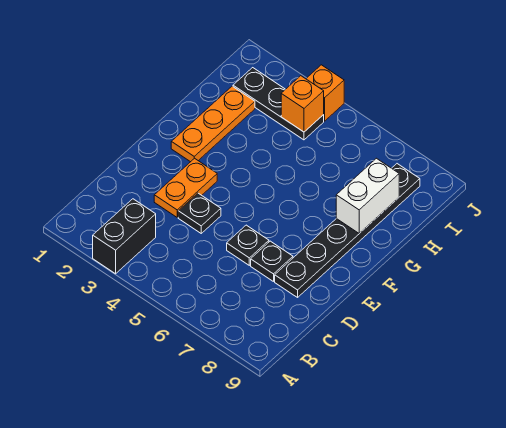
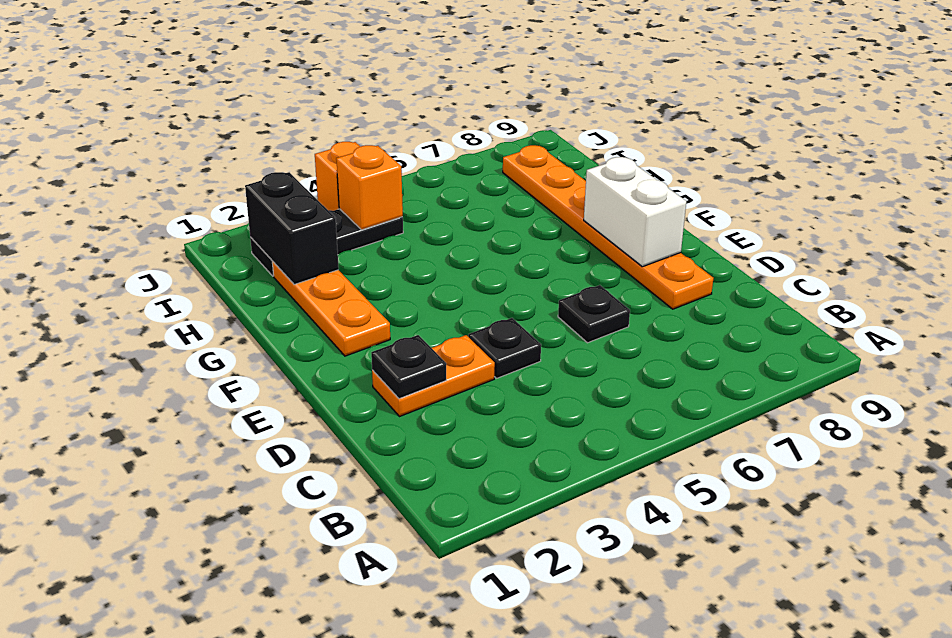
black 1x2 brick [93,199,156,274] -> black 1x2 brick moved to [245,172,339,284]
orange 1x2 plate [154,158,217,217] -> orange 1x2 plate turned to [372,335,495,416]
black 1x1 plate [251,241,293,282] -> black 1x1 plate moved to [371,335,446,399]
black 1x6 plate [275,164,420,297] -> orange 1x6 plate [503,145,713,309]
white 1x2 brick [336,158,399,233] -> white 1x2 brick moved to [584,157,686,267]

